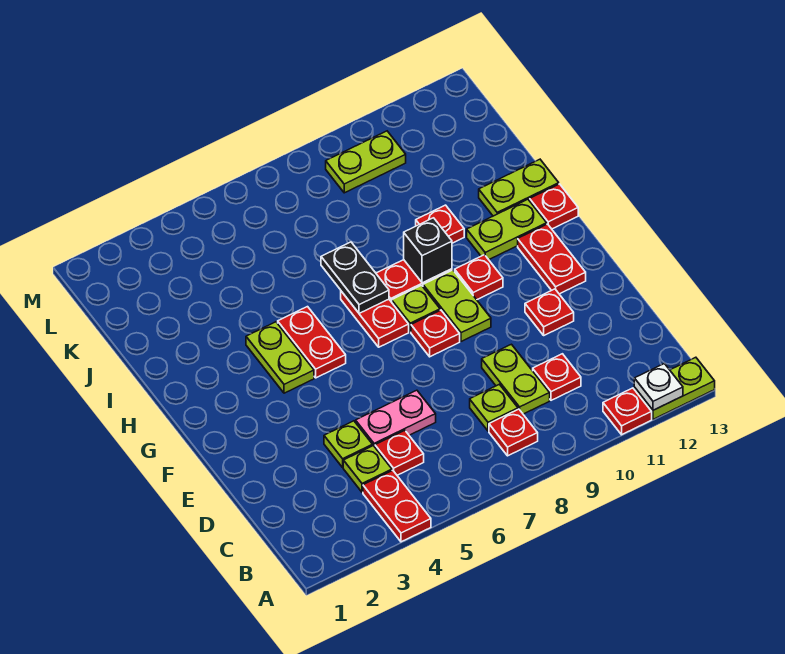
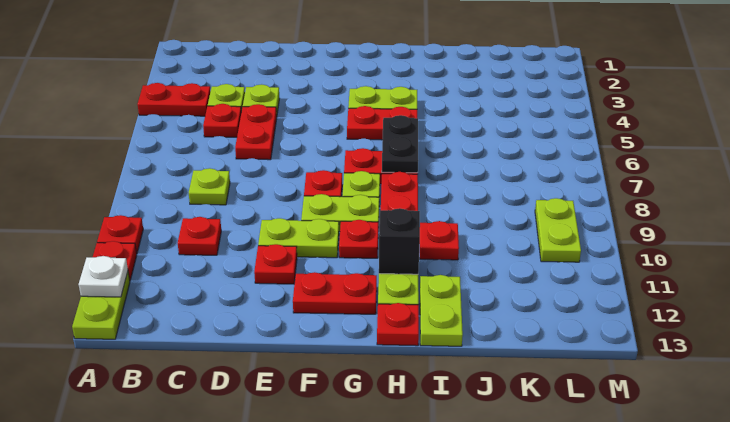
red 1x1 plate [489,409,538,456] -> red 1x1 plate moved to [97,215,143,253]
lime 1x2 plate [482,344,550,414] -> lime 1x2 plate moved to [258,218,339,258]
pink 1x2 plate [356,390,436,447] -> red 1x2 plate [235,104,277,160]
black 1x2 plate [321,242,389,313] -> black 1x2 plate turned to [382,115,418,173]
black 1x1 brick [404,218,452,283] -> black 1x1 brick moved to [379,208,420,274]

